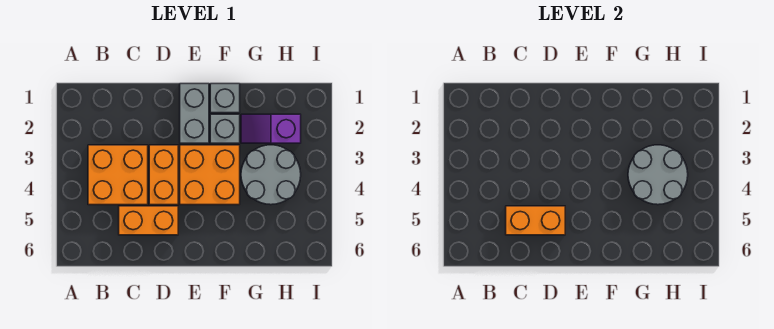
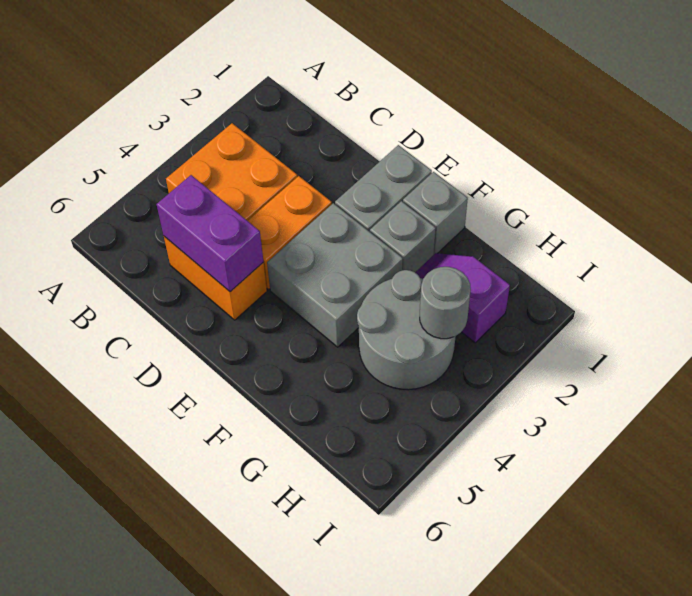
orange 1x2 brick [506,206,565,235] -> purple 1x2 brick [156,175,263,292]
orange 2x2 brick [180,145,240,205] -> grey 2x2 brick [267,203,403,347]
grey 2x2 round brick [628,145,688,205] -> grey 1x1 round brick [420,267,471,339]

